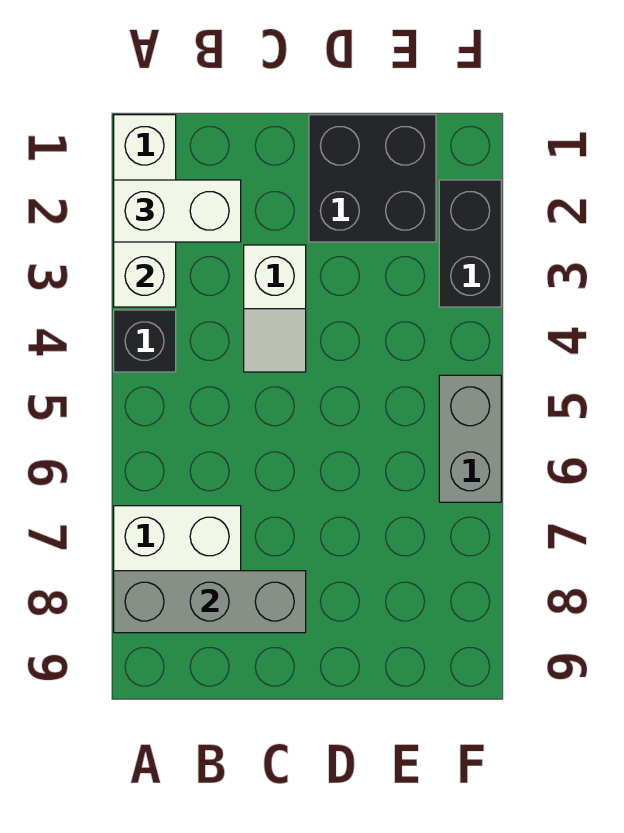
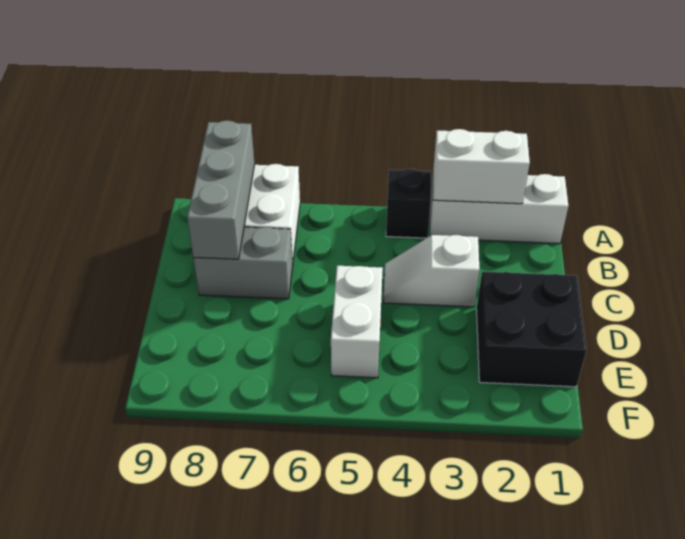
white 1x2 brick [114,180,241,242] -> white 1x2 brick moved to [331,266,383,378]
black 1x2 brick [439,180,501,307] -> none
grey 1x2 brick [439,375,501,502] -> grey 1x2 brick moved to [193,227,293,299]

